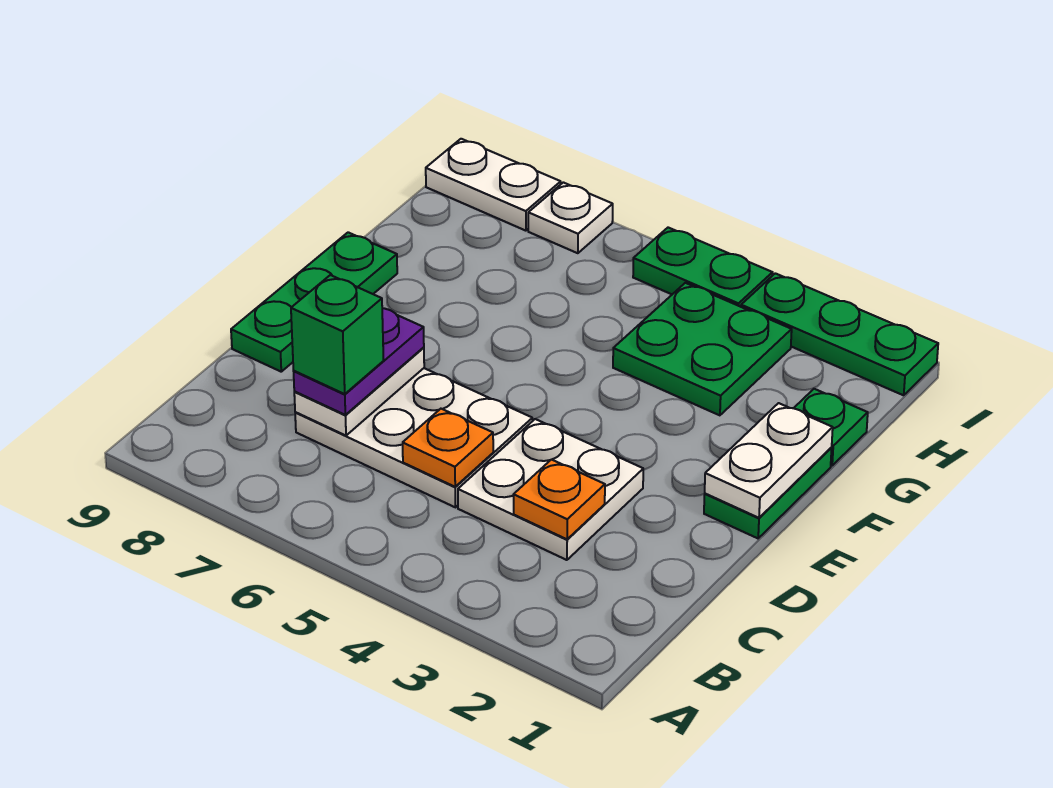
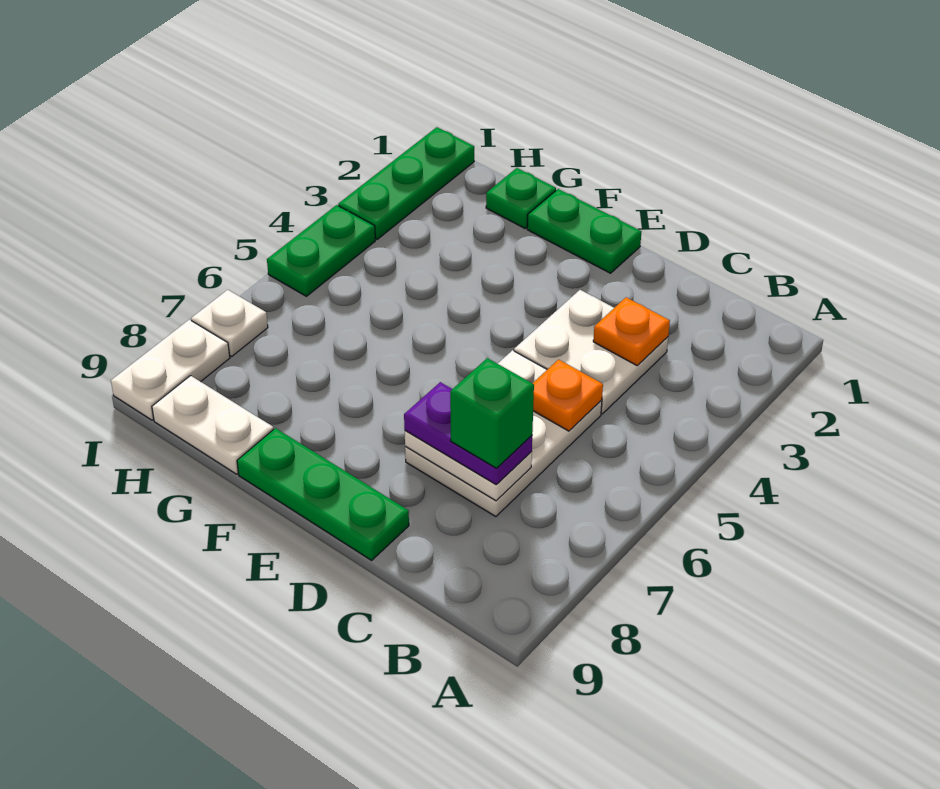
white 1x2 plate [705,403,833,518] -> white 1x2 plate moved to [152,376,274,474]
green 2x2 plate [613,283,792,415] -> none

